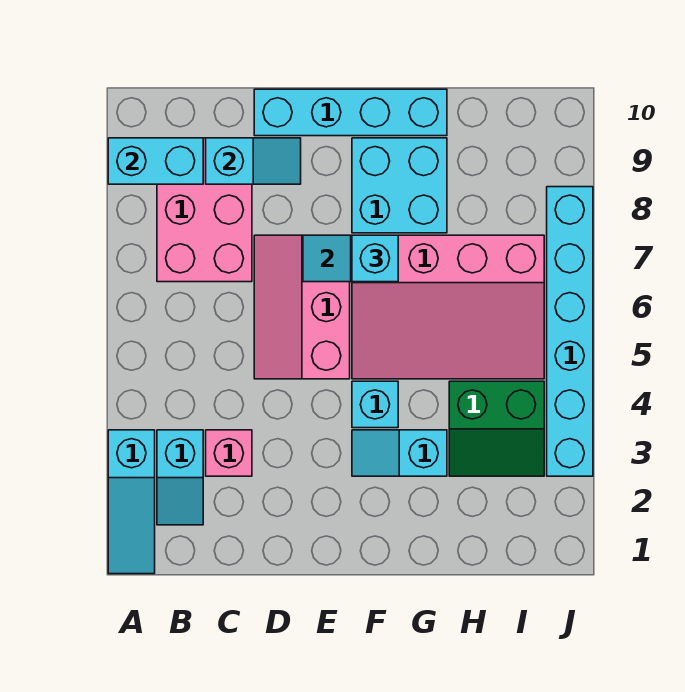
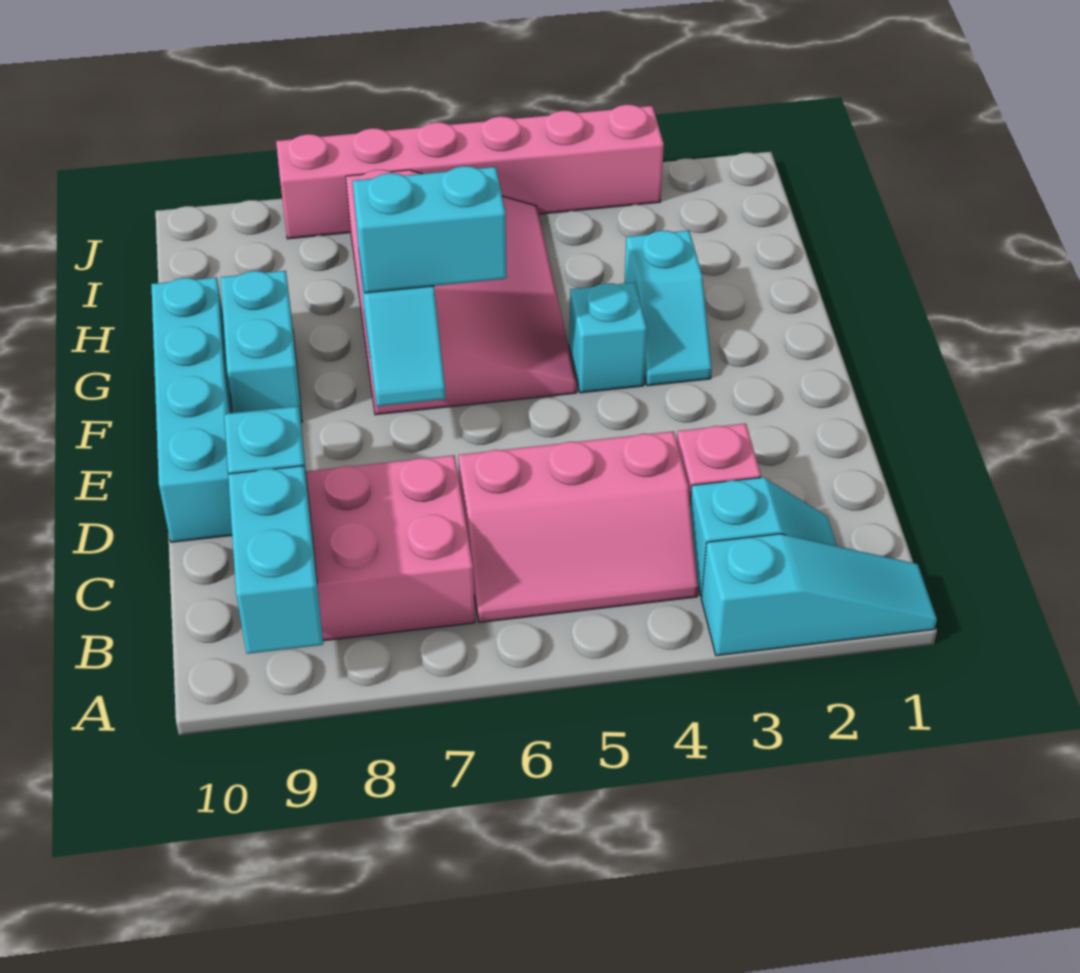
pink 2x3 slope [254,235,350,379] -> pink 2x3 slope moved to [458,431,698,622]
cyan 1x1 brick [352,235,398,282] -> cyan 1x2 brick [353,166,507,293]
cyan 2x2 brick [352,138,447,233] -> cyan 1x2 brick [221,271,302,423]
green 2x2 slope [449,381,544,476] -> none
cyan 1x6 brick [547,187,593,476] -> pink 1x6 brick [276,105,664,239]

